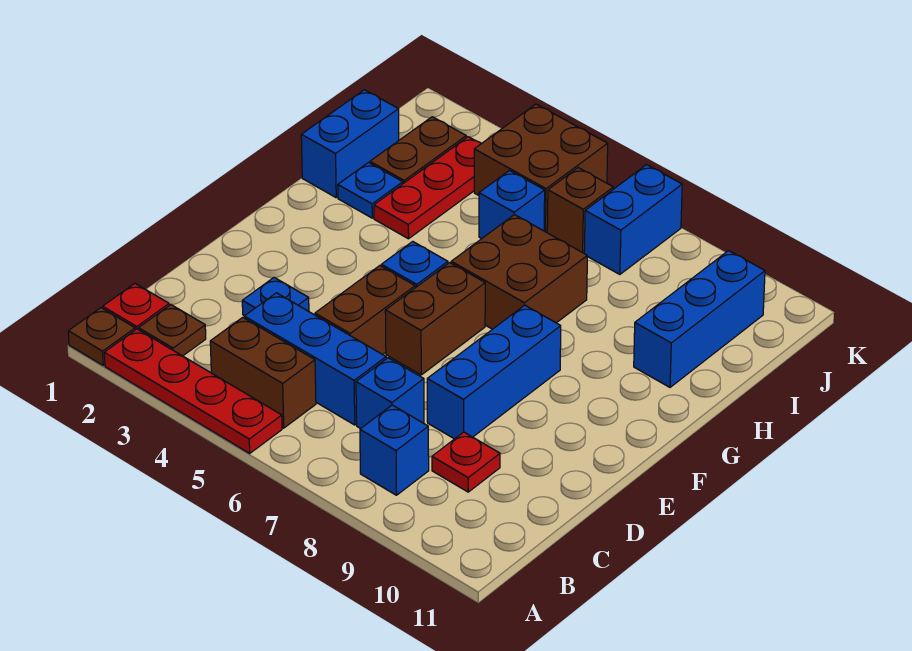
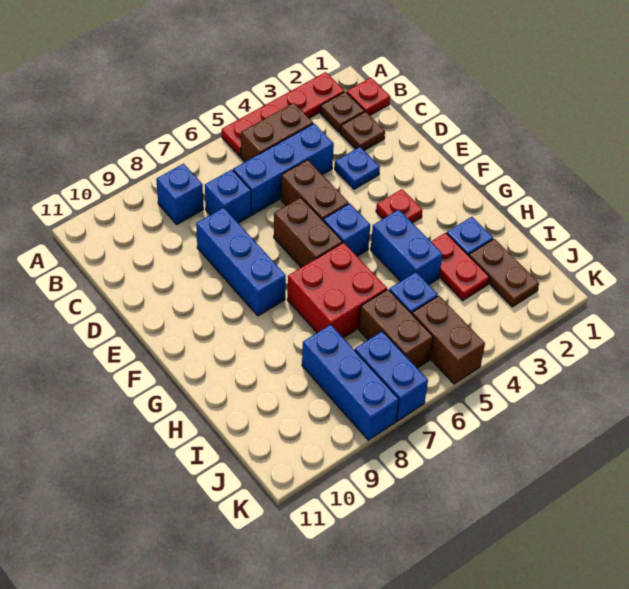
brown 1x1 plate [68,308,135,365] -> brown 1x1 plate moved to [340,112,385,151]
red 1x1 plate [432,432,500,492] -> red 1x1 plate moved to [376,189,422,223]
brown 2x2 brick [451,215,587,329] -> red 2x2 brick [287,243,387,338]
blue 1x2 brick [301,90,399,197] -> blue 1x2 brick moved to [371,210,443,285]
red 1x3 plate [374,137,481,239] -> red 1x2 plate [431,233,489,300]
blue 1x3 brick [634,251,765,387] -> blue 1x3 brick moved to [302,325,399,440]
brown 2x2 brick [474,104,608,232] -> brown 1x2 brick [412,296,485,384]
brown 1x1 brick [547,168,613,253] -> brown 1x2 brick [359,290,433,368]

